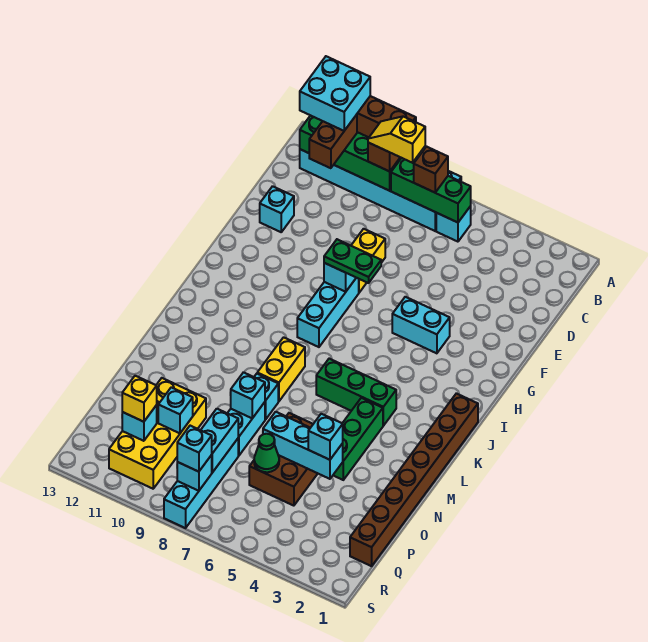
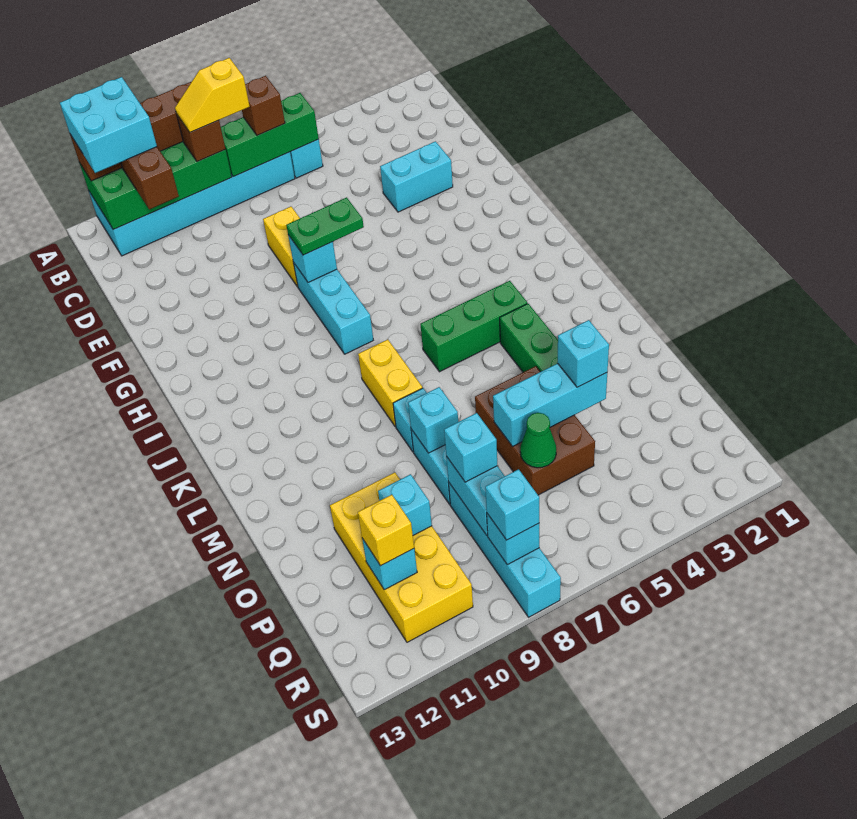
cyan 1x1 brick [260,186,294,232] -> cyan 1x1 brick moved to [444,413,497,482]
cyan 1x2 brick [392,297,450,353] -> cyan 1x2 brick moved to [380,141,453,212]
brown 1x8 brick [350,393,478,566] -> none

